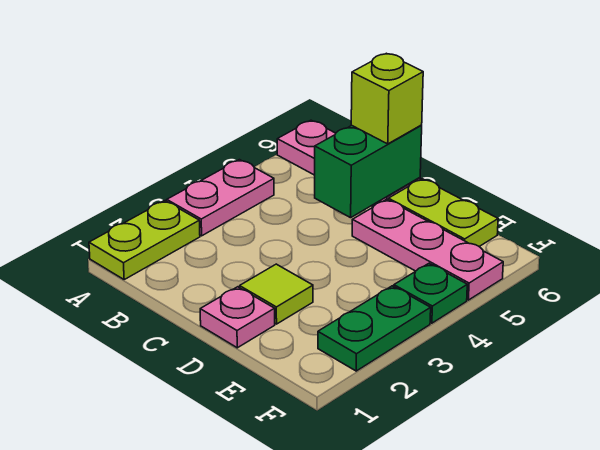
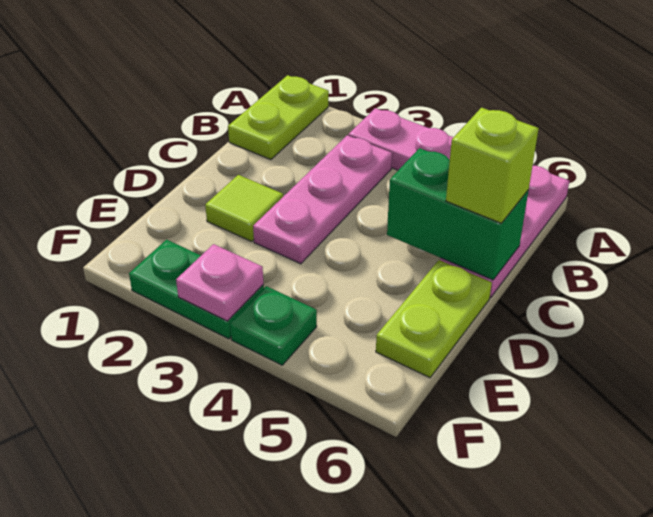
lime 1x2 plate [89,201,200,279] -> lime 1x2 plate turned to [228,75,329,160]
pink 1x1 plate [200,287,275,348] -> pink 1x1 plate moved to [176,244,263,321]
pink 1x3 plate [352,199,503,300] -> pink 1x3 plate moved to [253,135,392,264]

